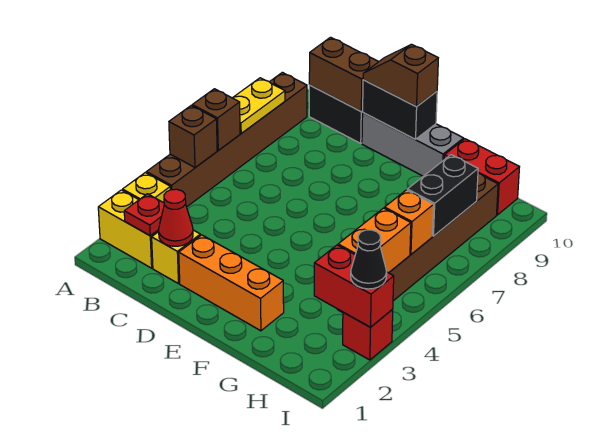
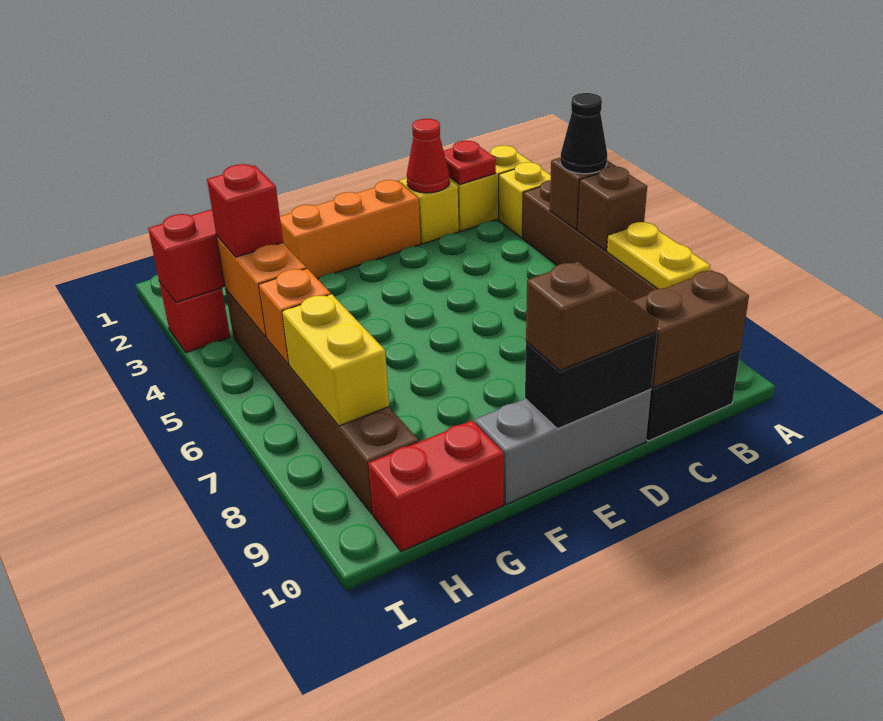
none -> red 1x1 brick [207,164,283,257]
black 1x2 brick [407,155,478,236] -> yellow 1x2 brick [282,294,389,426]
black 1x1 cone [351,230,387,289] -> black 1x1 cone moved to [560,93,607,174]

